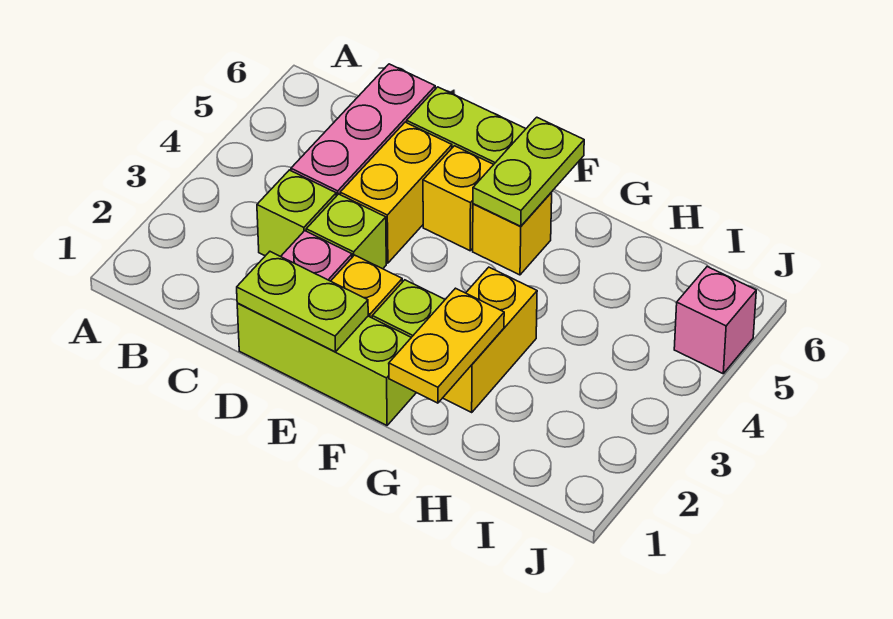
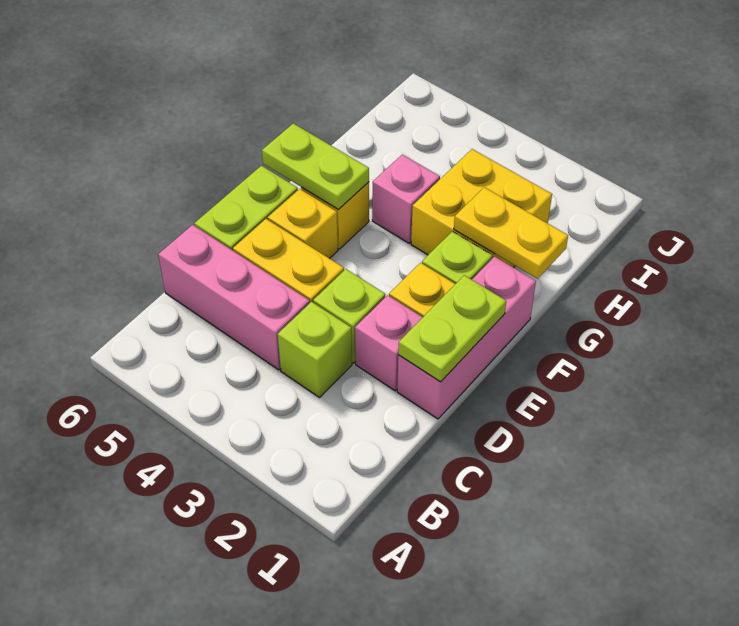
lime 1x3 brick [237,303,416,425] -> pink 1x3 brick [397,257,536,419]
yellow 1x2 brick [443,267,537,412] -> yellow 2x2 brick [411,149,552,268]
pink 1x1 brick [674,267,756,374] -> pink 1x1 brick moved to [372,155,440,243]

